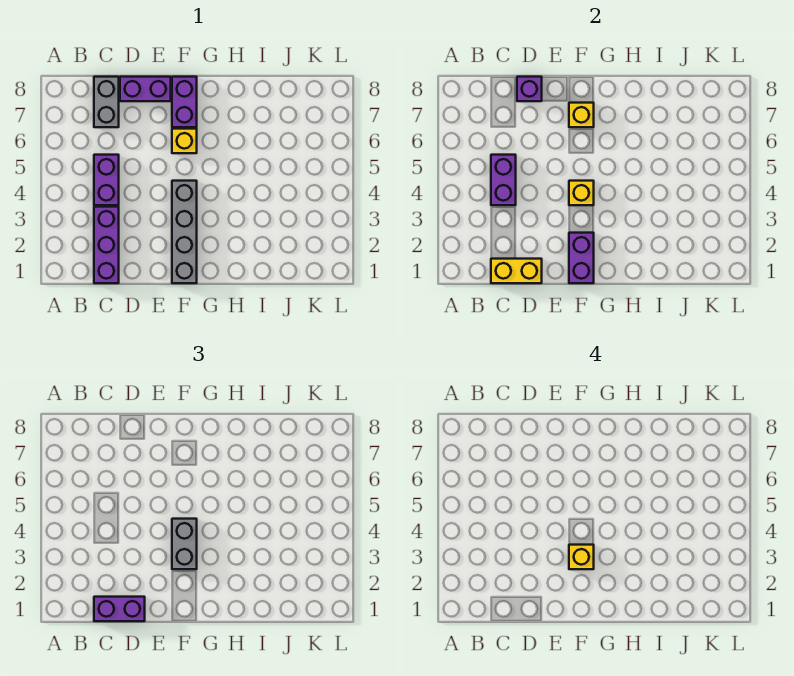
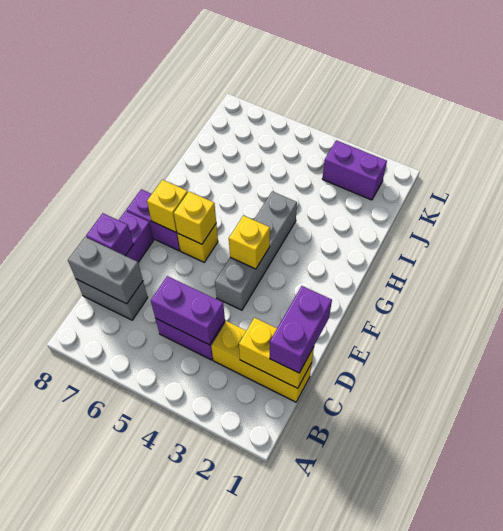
purple 1x3 brick [94,207,119,283] -> yellow 1x3 brick [211,321,312,402]
yellow 1x2 brick [491,259,542,283] -> yellow 1x2 brick turned to [239,318,314,388]
grey 1x4 brick [172,181,197,283] -> grey 1x4 brick turned to [215,191,297,310]
purple 1x2 brick [569,233,594,283] -> purple 1x2 brick moved to [322,140,387,200]
grey 1x2 brick [172,519,197,569] -> grey 1x2 brick moved to [68,237,143,304]
yellow 1x1 brick [569,545,594,569] -> yellow 1x1 brick moved to [174,192,216,244]

